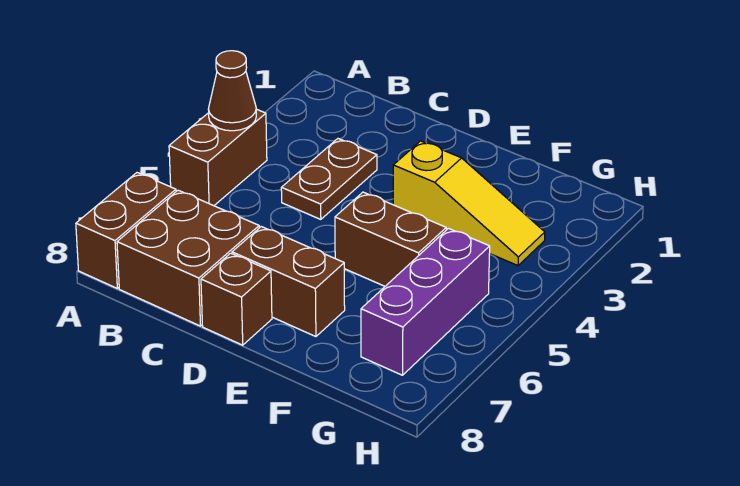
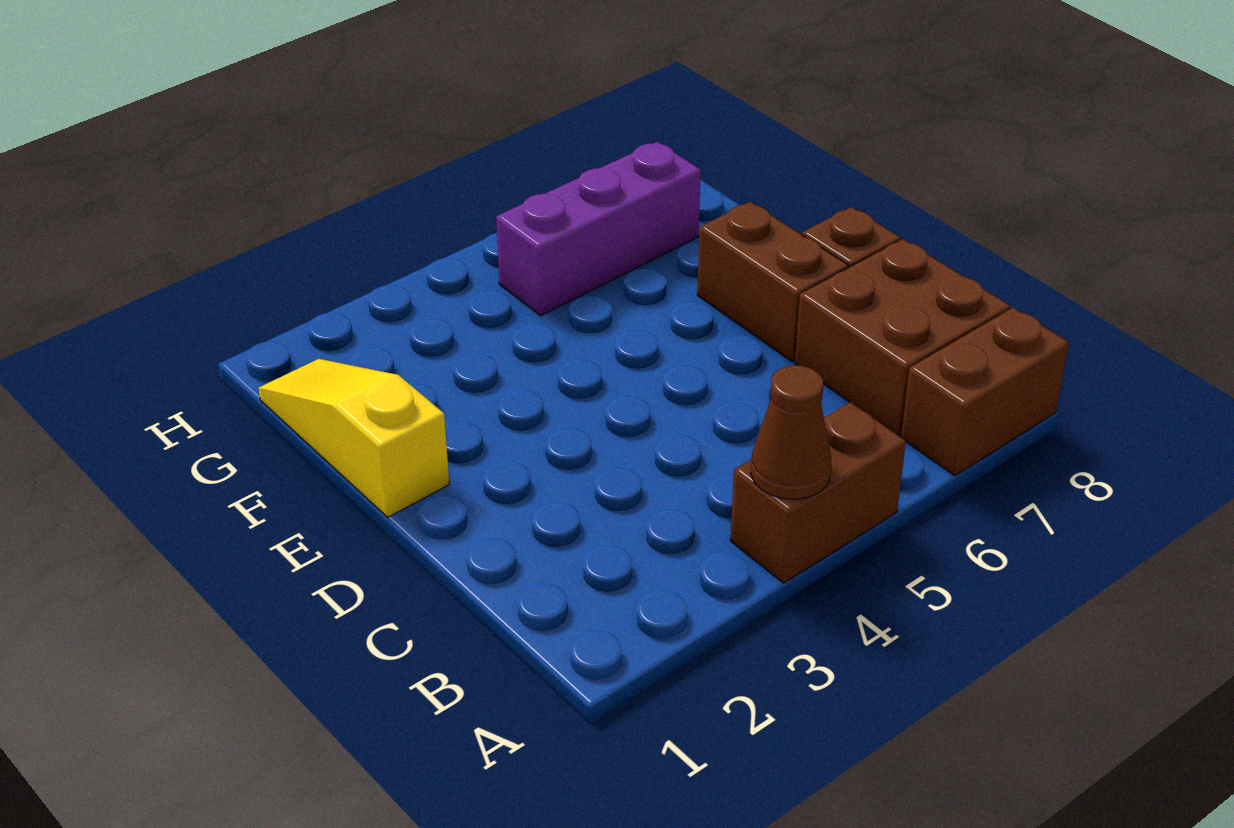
brown 1x2 plate [281,139,377,219] -> none
yellow 1x3 slope [393,141,545,266] -> yellow 1x3 slope moved to [259,359,449,517]
brown 1x2 brick [335,192,446,286] -> none

